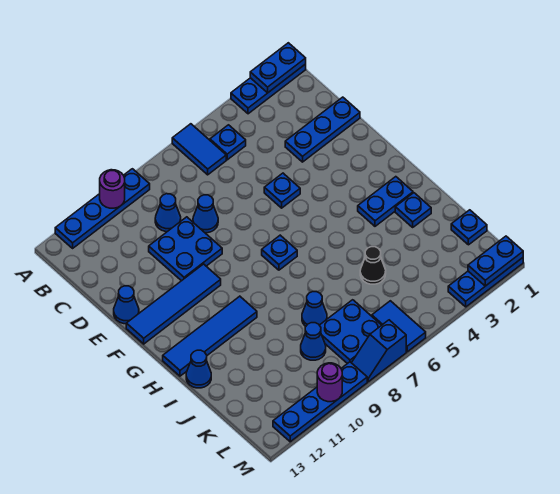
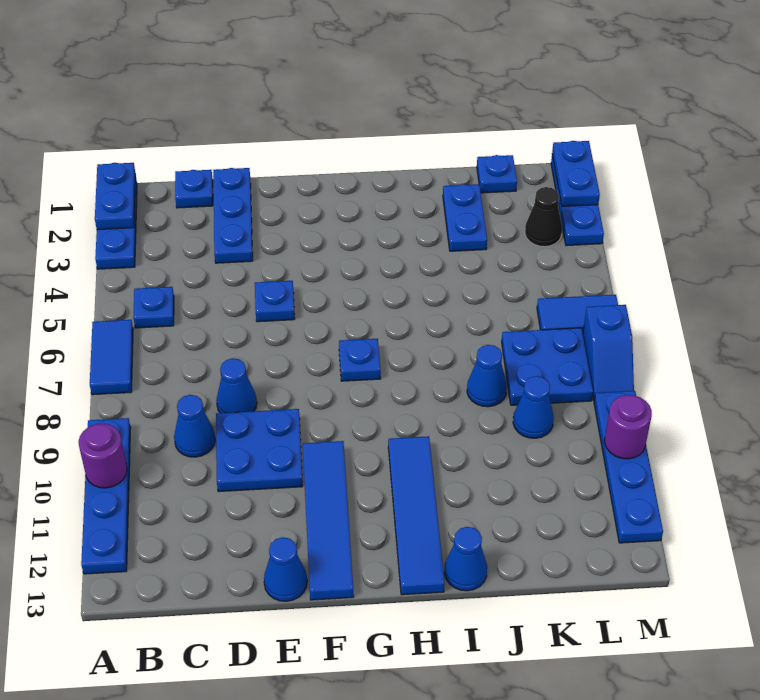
blue 1x2 tile [172,124,226,175] -> blue 1x2 tile turned to [90,320,133,395]
blue 1x2 plate [358,177,413,226] -> blue 1x2 plate moved to [443,184,487,251]
blue 1x1 plate [395,193,431,227] -> blue 1x1 plate moved to [175,170,213,208]
black 1x1 cone [360,247,386,284] -> black 1x1 cone moved to [525,187,562,247]

